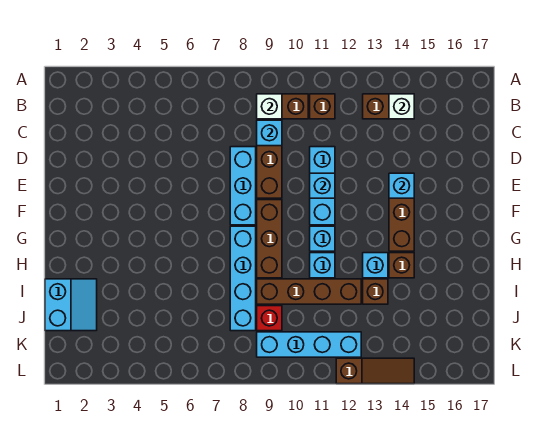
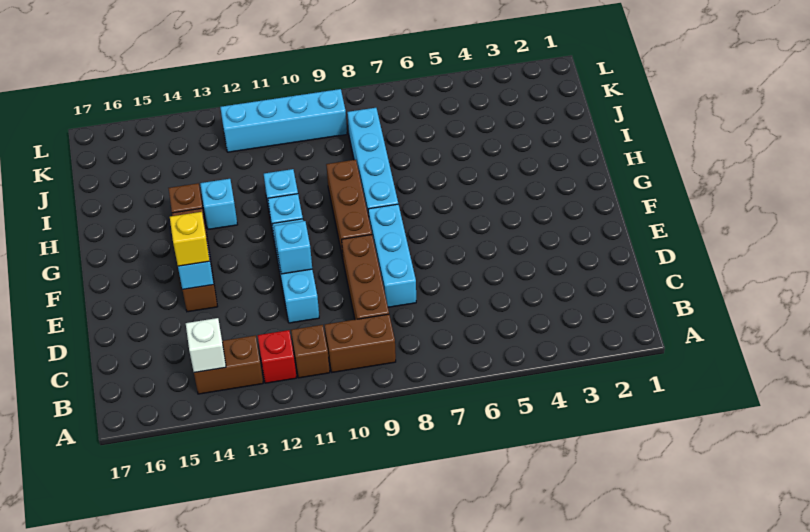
white 1x1 brick [257,94,282,119] -> none
cyan 1x1 brick [257,120,282,146] -> none
none -> yellow 1x1 brick [170,212,210,266]
cyan 2x2 slope [45,279,97,331] -> none
brown 1x4 brick [257,279,361,304] -> none
brown 1x1 brick [363,279,388,304] -> none
red 1x1 brick [257,306,282,331] -> red 1x1 brick moved to [258,330,297,383]
brown 1x3 slope [336,358,414,384] -> none

